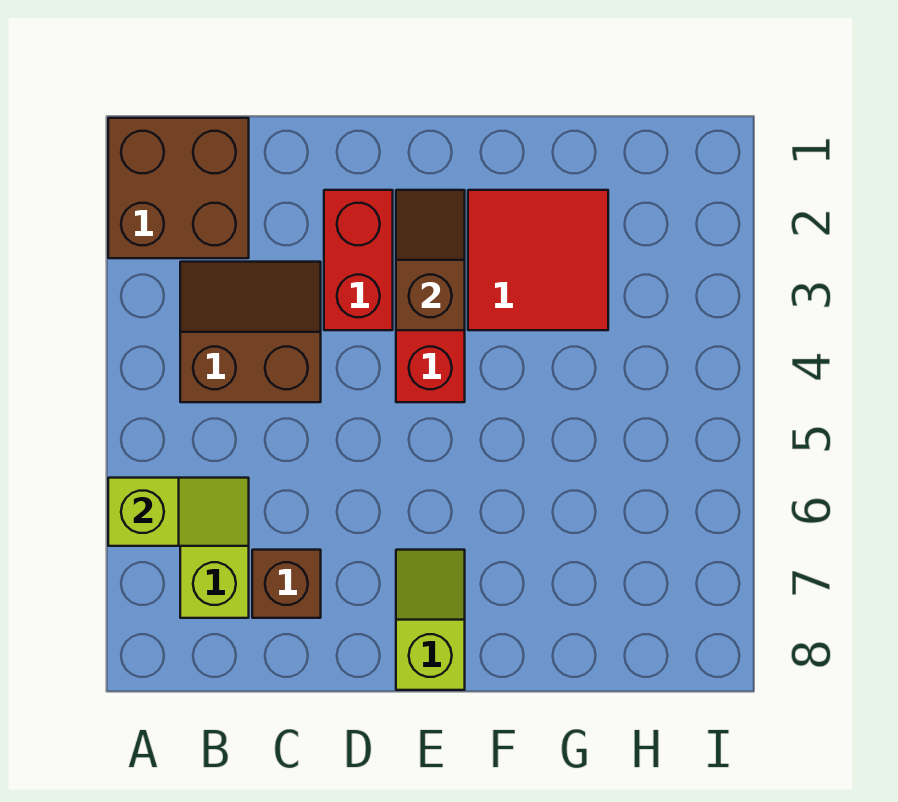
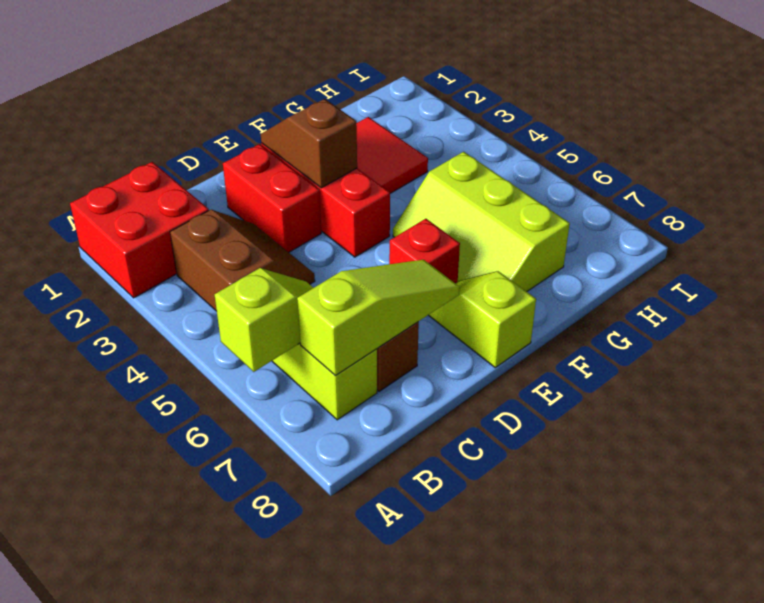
brown 2x2 brick [108,118,249,258] -> red 2x2 brick [70,162,209,298]
brown 2x2 slope [180,262,321,402] -> brown 2x2 slope turned to [170,210,315,311]
none -> lime 1x3 slope [297,260,459,376]
none -> red 1x1 brick [389,219,460,283]
none -> lime 2x3 slope [393,152,570,292]

